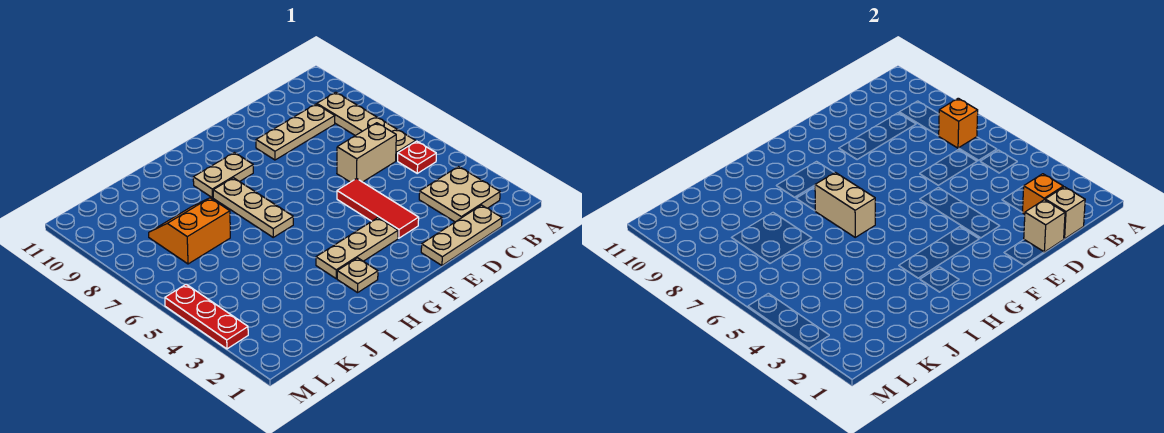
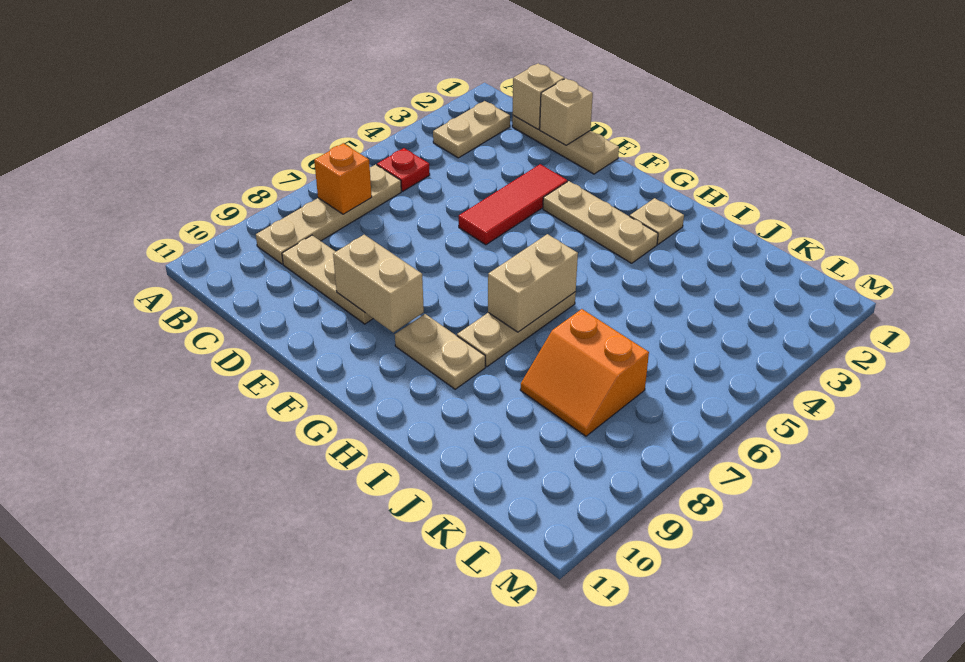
tan 2x2 plate [419,167,500,222] -> tan 1x2 plate [433,101,510,158]
orange 1x1 brick [1022,174,1063,214] -> none
tan 1x2 brick [337,123,396,182] -> tan 1x2 brick moved to [333,235,424,332]
red 1x3 plate [165,284,248,349] -> none

